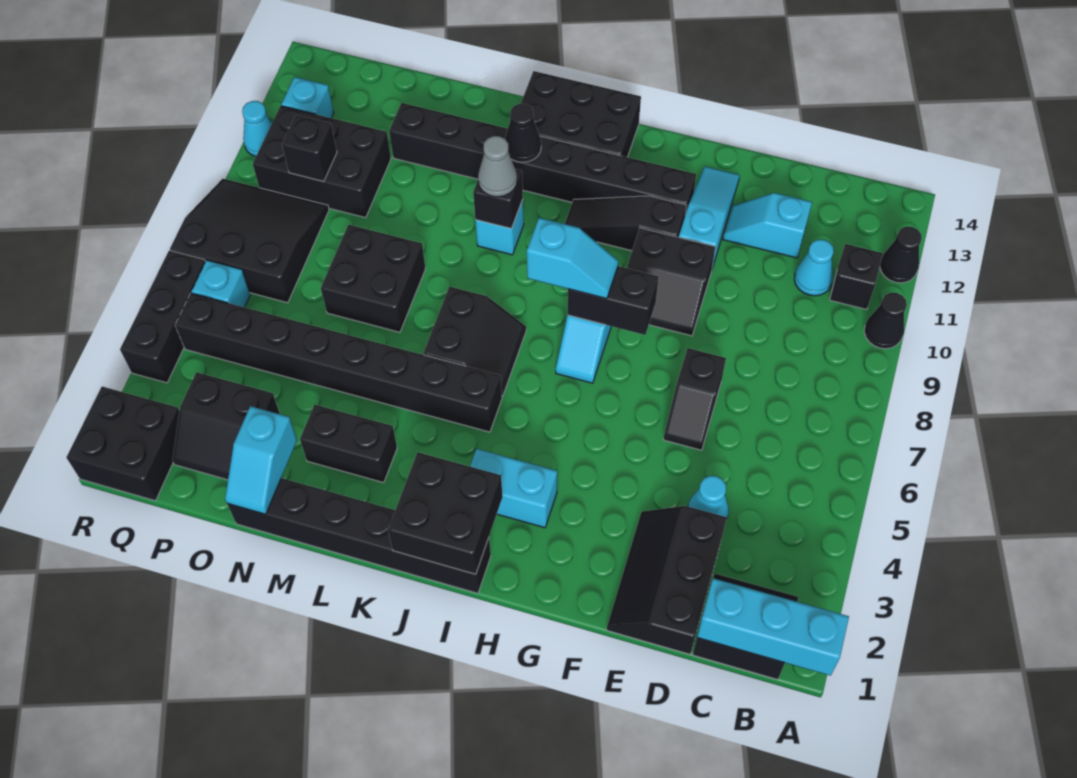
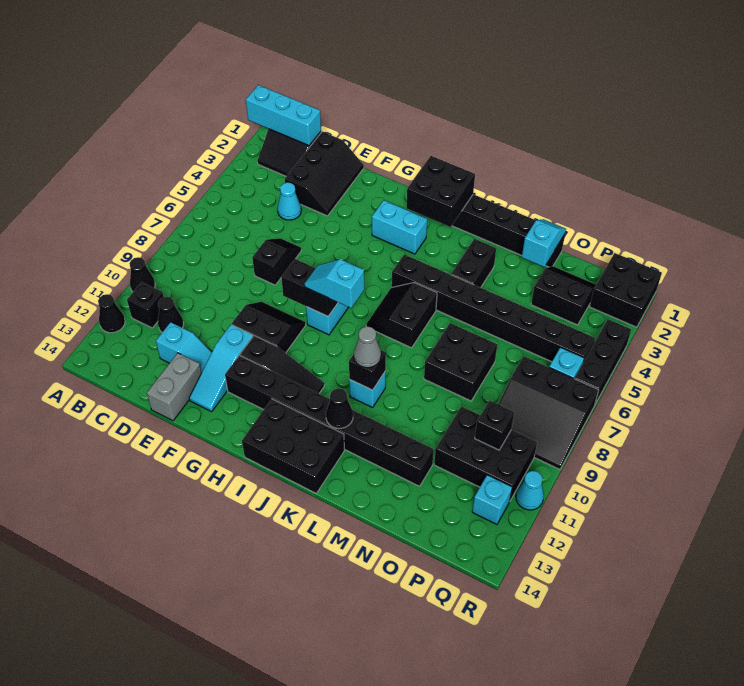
cyan 1x1 cone [794,240,834,296] -> black 1x1 cone [158,297,184,332]
none -> grey 1x2 brick [147,353,202,421]
black 1x2 brick [300,405,397,483] -> black 1x2 brick turned to [451,239,496,288]

